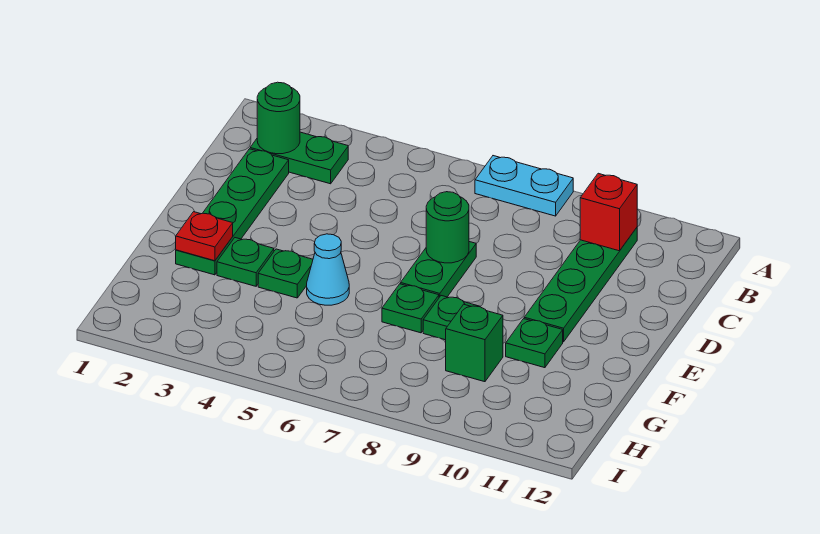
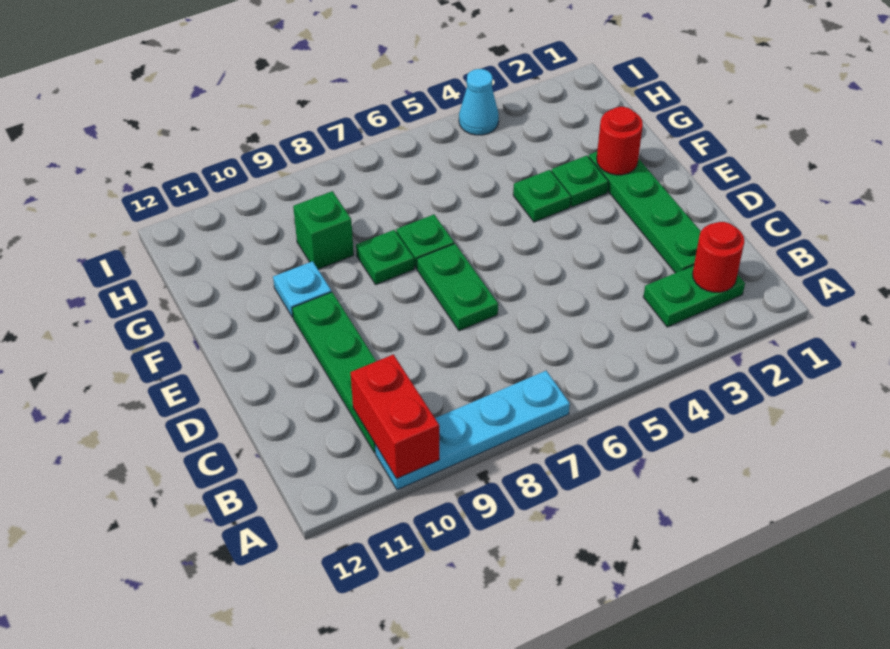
cyan 1x2 plate [475,156,573,216] -> cyan 1x4 plate [375,371,570,490]
green 1x1 round brick [257,82,300,154] -> red 1x1 round brick [693,222,745,292]
red 1x1 brick [580,173,637,251] -> red 1x2 brick [351,354,439,479]
green 1x1 round brick [426,192,469,263] -> none
red 1x1 plate [176,212,233,261] -> red 1x1 round brick [597,107,643,175]
cyan 1x1 cone [307,234,349,305] -> cyan 1x1 cone moved to [459,69,499,135]
green 1x1 plate [506,319,563,368] -> cyan 1x1 plate [273,261,331,318]

